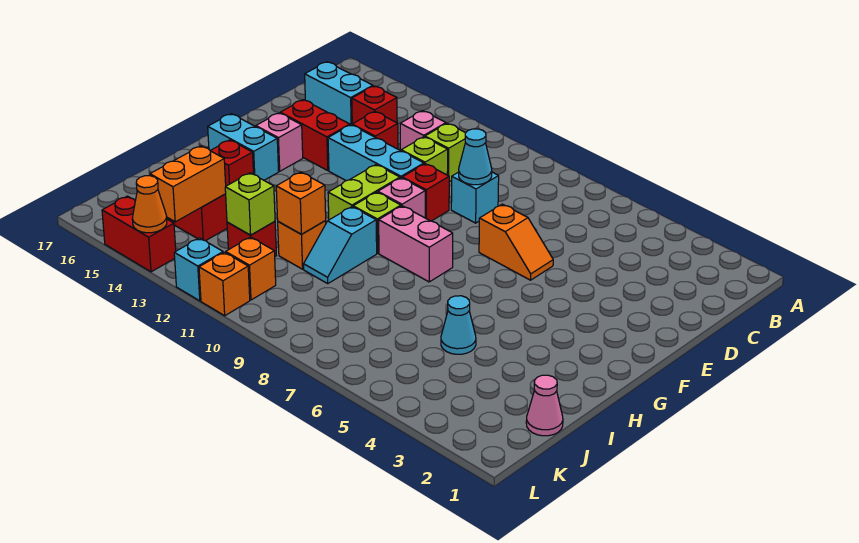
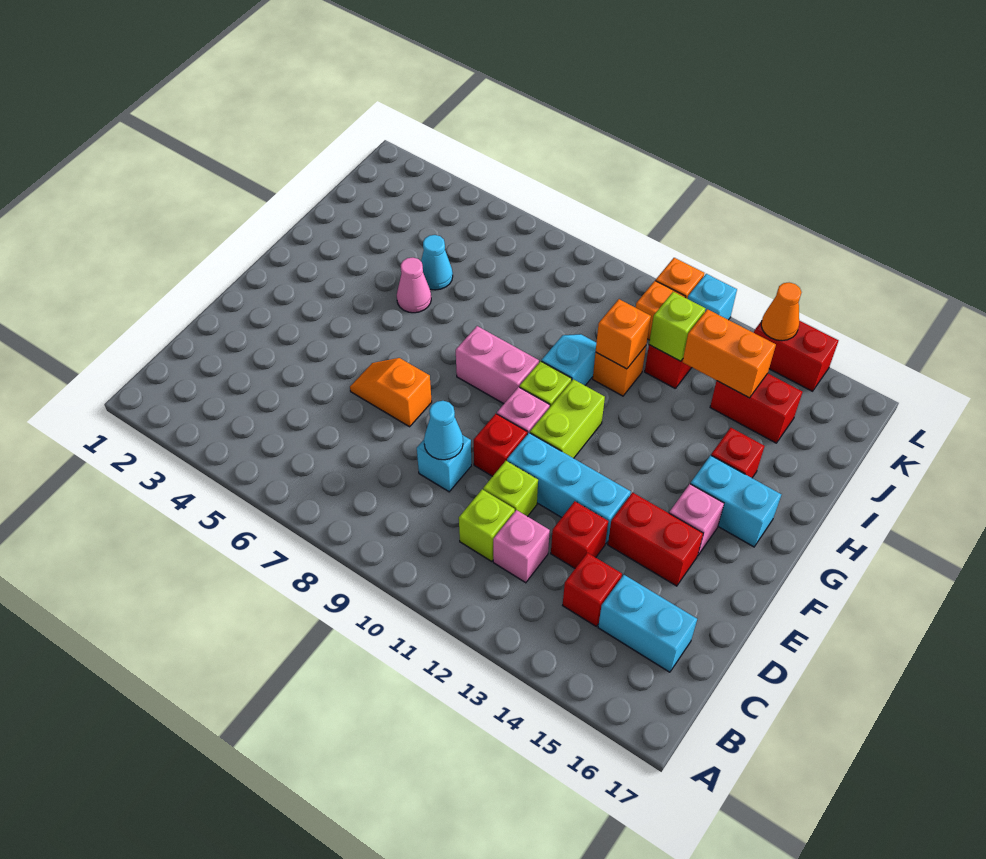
pink 1x1 cone [526,375,563,436] -> pink 1x1 cone moved to [397,258,431,313]
orange 1x2 brick [150,146,226,222] -> orange 1x2 brick turned to [683,309,776,398]

